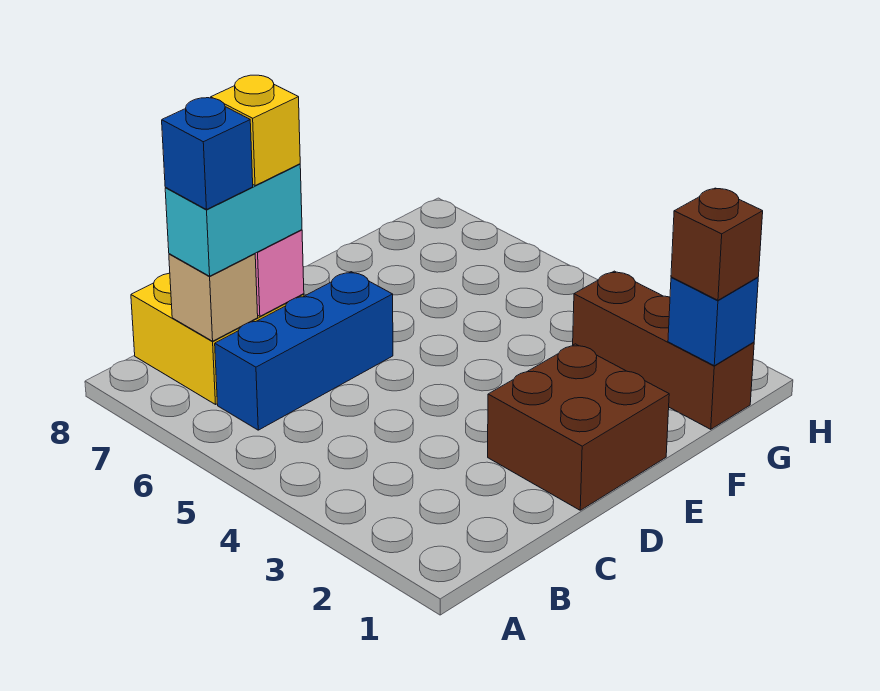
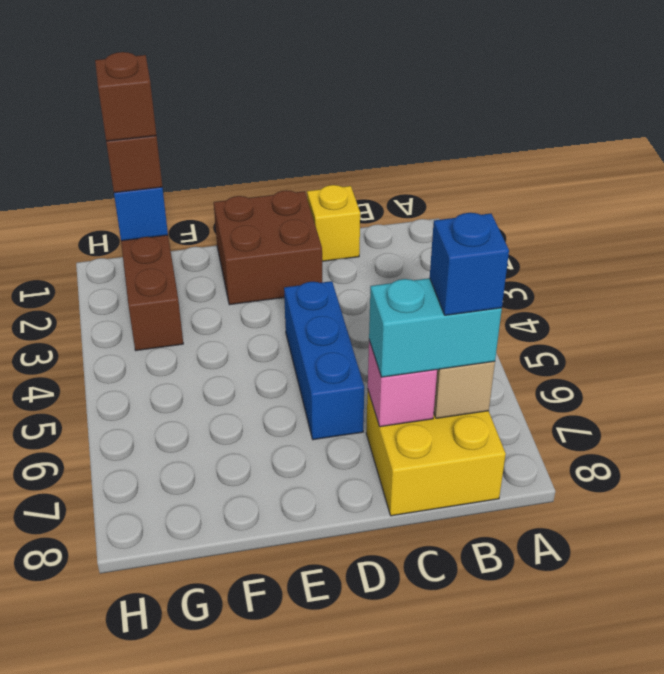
blue 1x3 brick [215,272,393,430] -> blue 1x3 brick turned to [284,281,364,440]
yellow 1x1 brick [211,75,300,186] -> yellow 1x1 brick moved to [307,185,360,261]
none -> brown 1x1 brick [95,52,156,141]

